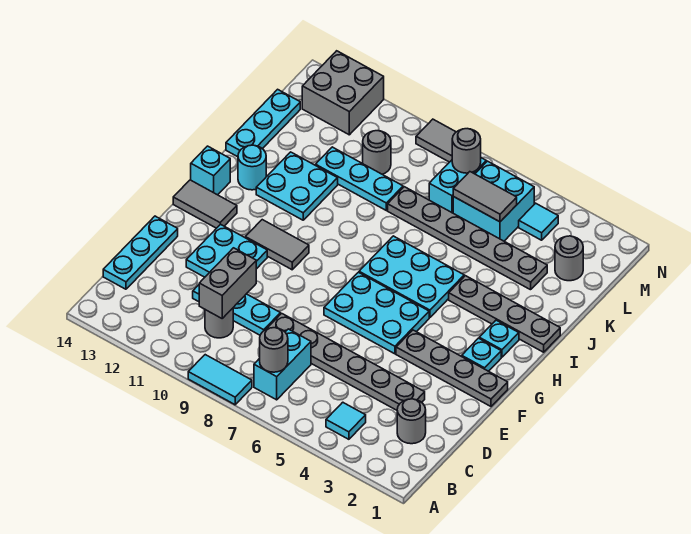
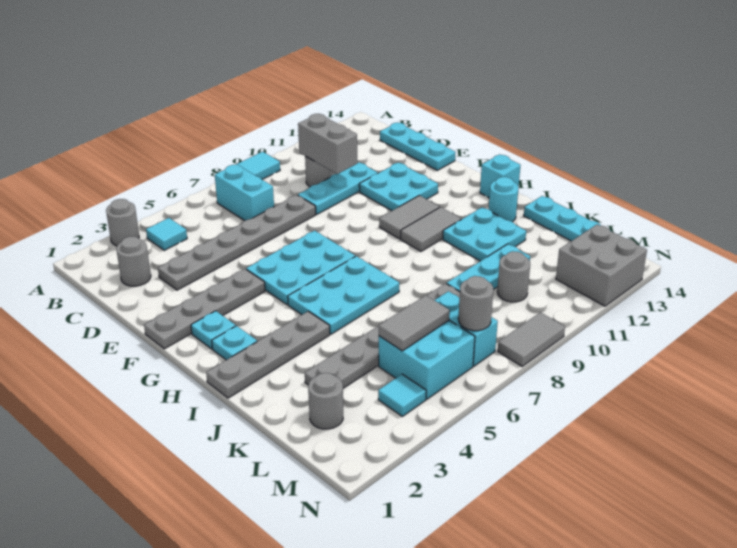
grey 1x1 round brick [260,328,288,372] -> grey 1x1 round brick moved to [106,199,139,246]
grey 1x2 tile [173,180,237,228] -> grey 1x2 tile moved to [400,207,461,251]

